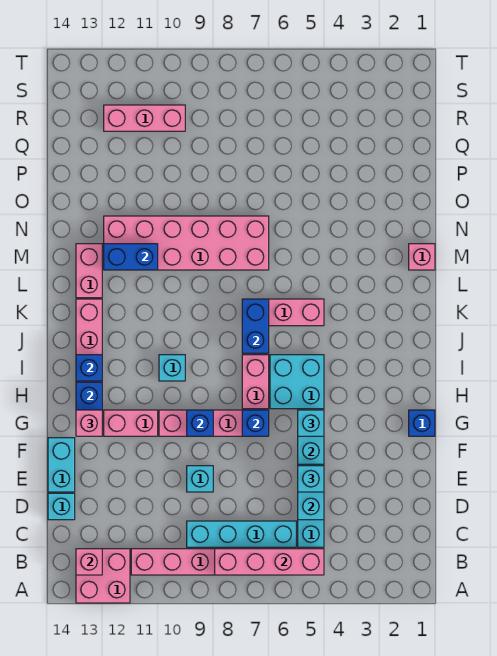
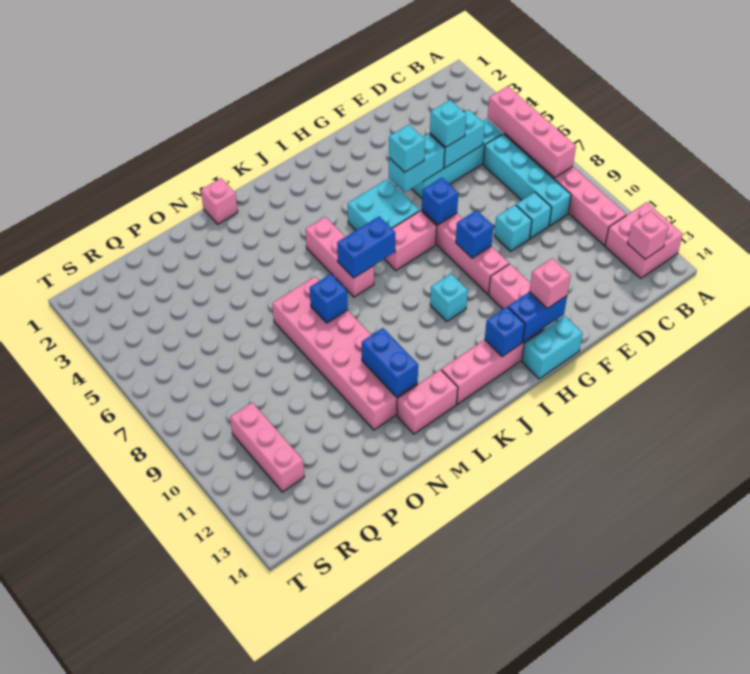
cyan 1x1 brick [48,493,75,520] -> cyan 1x1 brick moved to [516,192,552,239]
cyan 1x2 brick [48,438,75,492] -> cyan 1x2 brick moved to [522,316,583,379]
blue 1x1 brick [409,410,435,436] -> blue 1x1 brick moved to [310,274,348,323]

